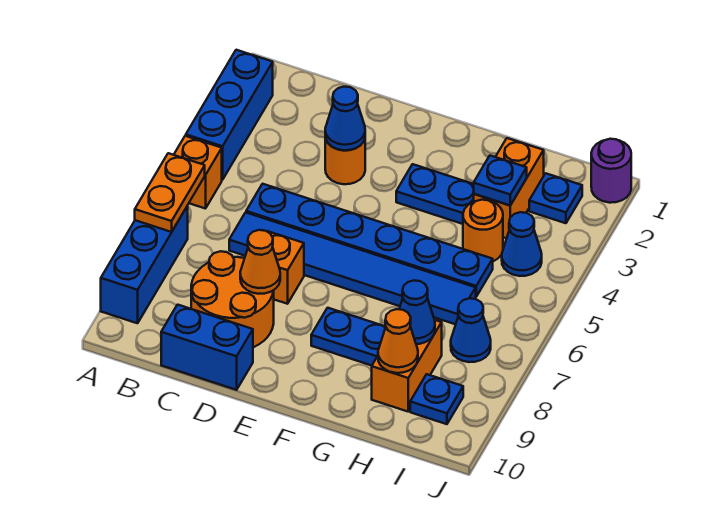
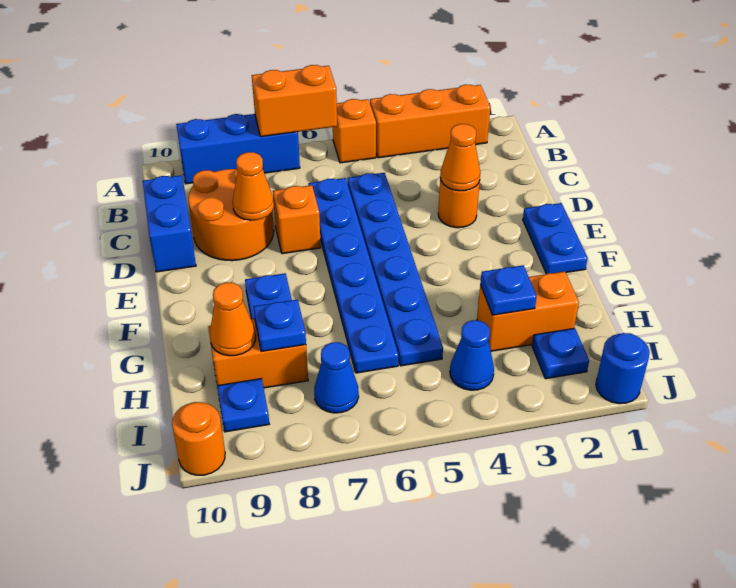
blue 1x3 brick [186,50,273,180] -> orange 1x3 brick [370,84,490,158]
orange 1x2 plate [135,153,205,232] -> orange 1x2 brick [252,65,337,137]
blue 1x6 tile [229,212,476,324] -> blue 1x6 plate [308,178,398,373]
blue 1x1 cone [325,87,365,150] -> orange 1x1 cone [440,124,480,191]
blue 1x2 plate [396,164,474,224] -> blue 1x2 plate moved to [523,203,588,274]
orange 1x1 round brick [463,200,503,261] -> orange 1x1 round brick moved to [172,402,225,475]
blue 1x1 cone [399,281,435,344] -> blue 1x1 plate [253,299,306,351]
purple 1x1 round brick [591,139,631,203] -> blue 1x1 round brick [596,333,650,404]

